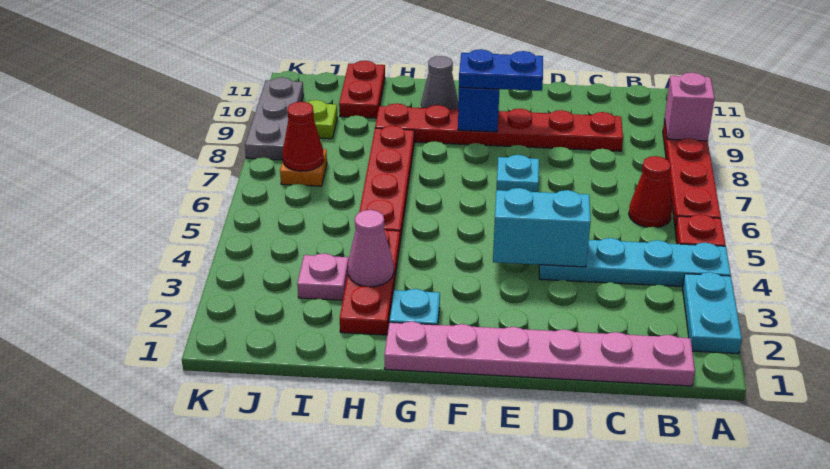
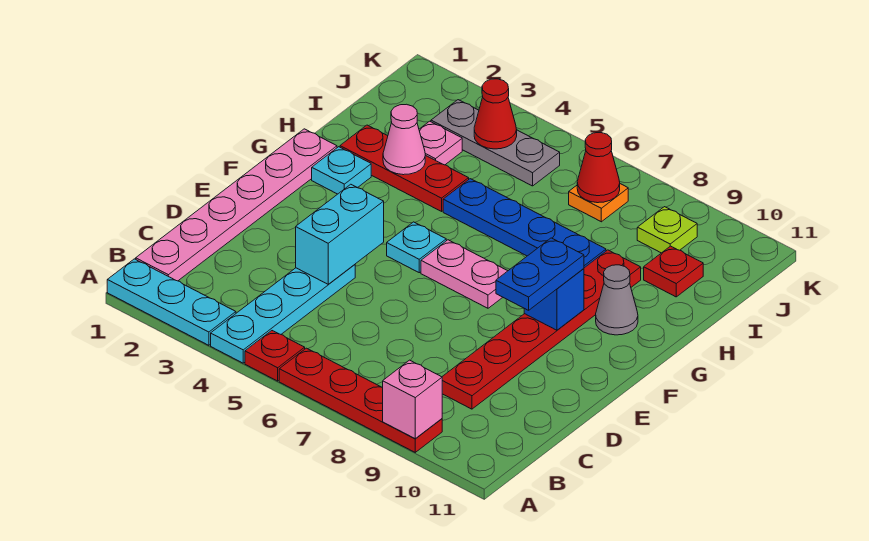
cyan 1x2 plate [683,272,742,354] -> cyan 1x3 plate [107,259,236,345]
red 1x1 cone [629,156,672,228] -> red 1x1 cone moved to [474,79,517,149]
cyan 1x1 plate [497,155,539,192] -> cyan 1x1 plate moved to [387,222,447,273]
none -> pink 1x2 plate [421,240,507,308]
red 1x4 plate [359,126,414,241] -> blue 1x4 plate [443,179,606,268]
red 1x2 plate [339,61,385,118] -> red 1x1 plate [644,246,703,297]
grey 1x3 plate [245,77,304,160] -> grey 1x3 plate moved to [431,100,560,186]

